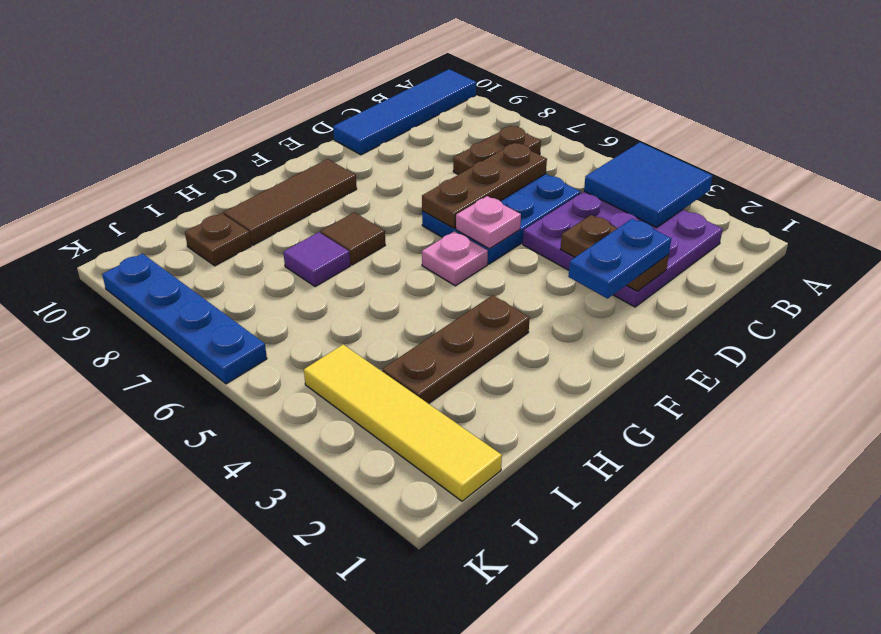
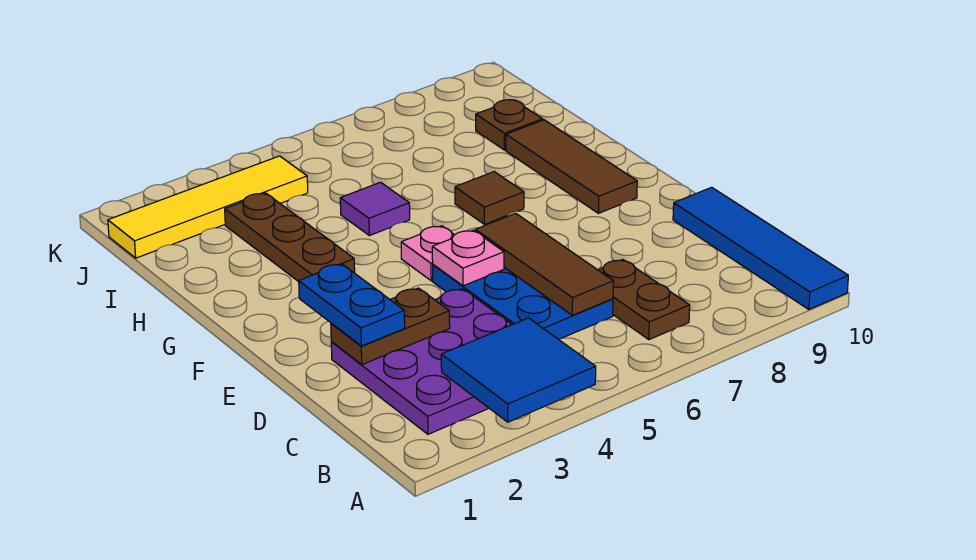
brown 1x3 plate [422,143,547,228] -> brown 1x3 tile [475,213,613,315]
purple 1x1 tile [283,232,350,287] -> purple 1x1 tile moved to [340,182,410,236]
blue 1x4 plate [102,253,267,384] -> none

